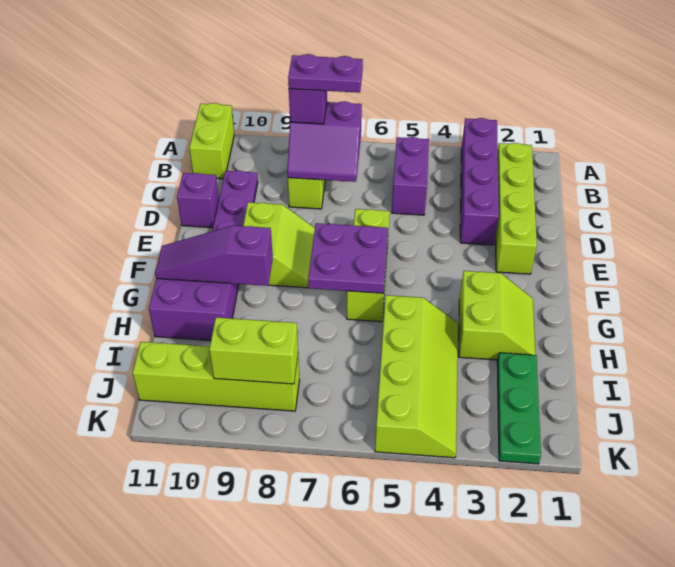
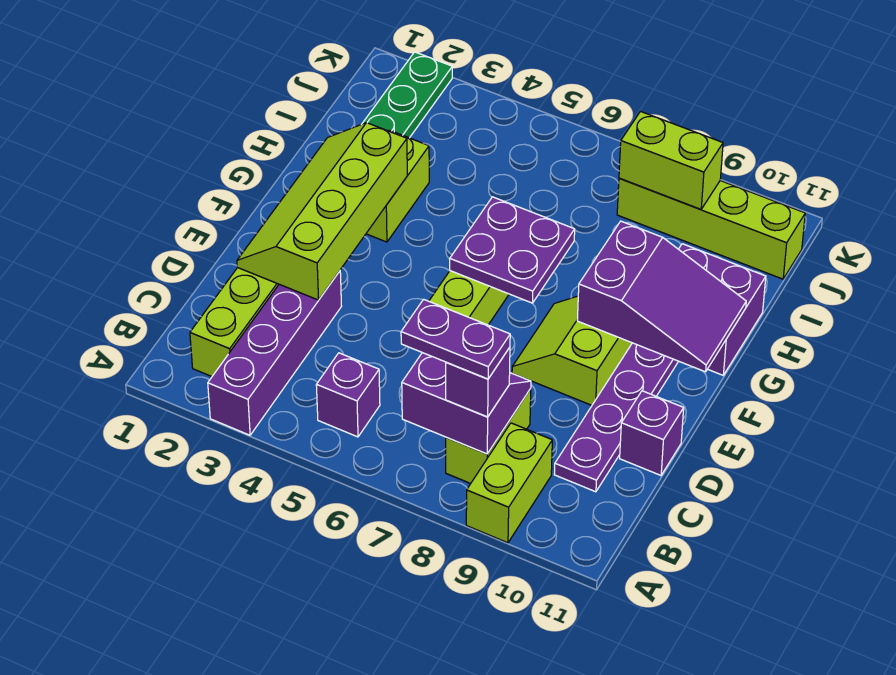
lime 1x2 brick [189,103,234,179] -> lime 1x2 brick moved to [466,423,552,543]
purple 1x2 brick [392,137,429,215] -> purple 1x1 brick [316,353,380,437]
purple 1x3 slope [155,226,273,286] -> purple 2x3 slope [577,221,746,372]
lime 2x4 slope [375,295,458,458] -> lime 2x4 slope moved to [237,123,407,300]

